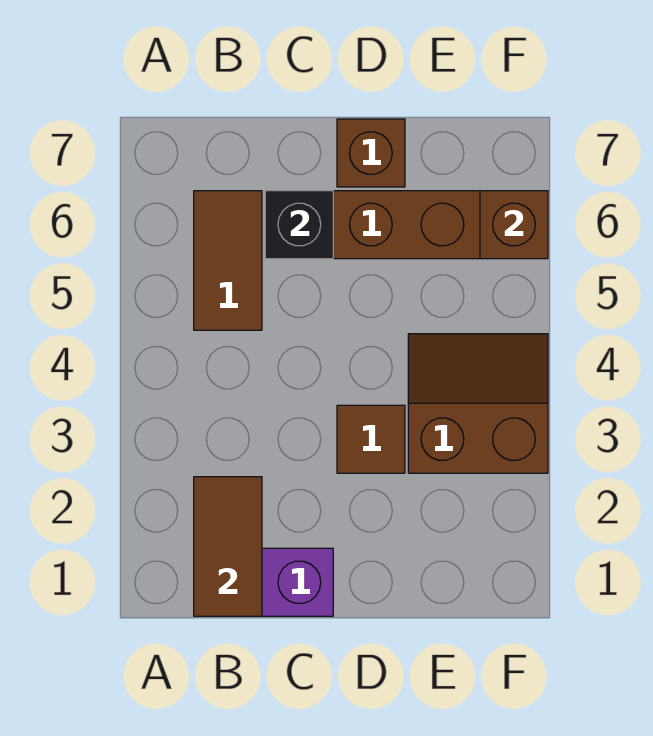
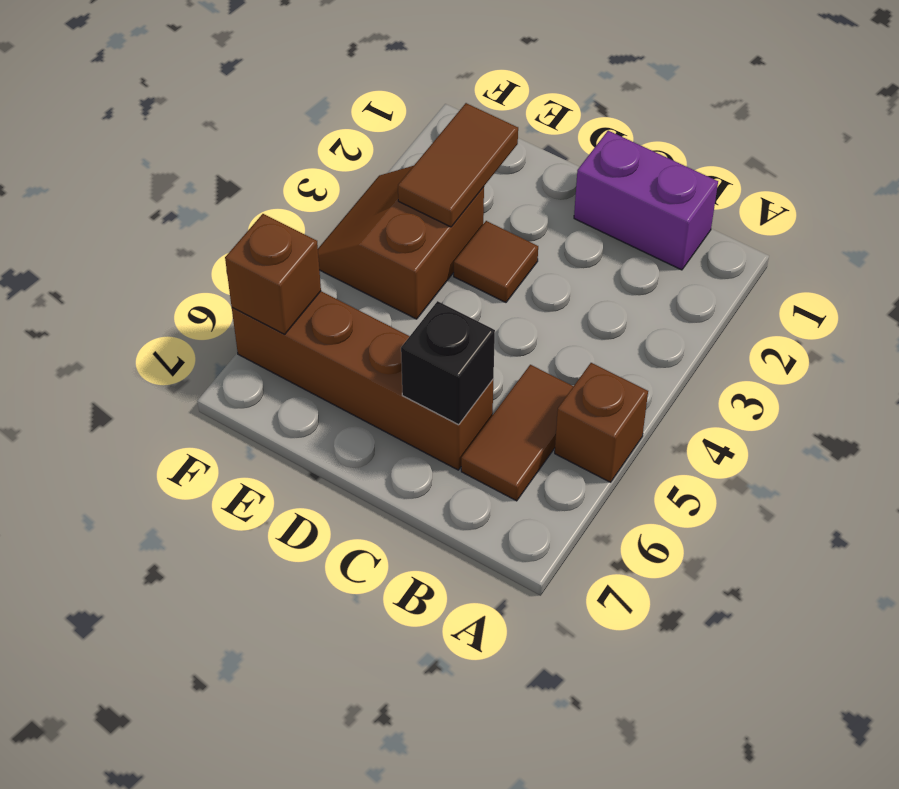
brown 1x2 tile [194,477,262,616] -> brown 1x2 tile moved to [398,103,518,227]
brown 1x1 brick [337,119,405,187] -> brown 1x1 brick moved to [555,363,648,482]
brown 2x2 slope [408,334,548,473] -> brown 2x2 slope turned to [318,166,484,319]

